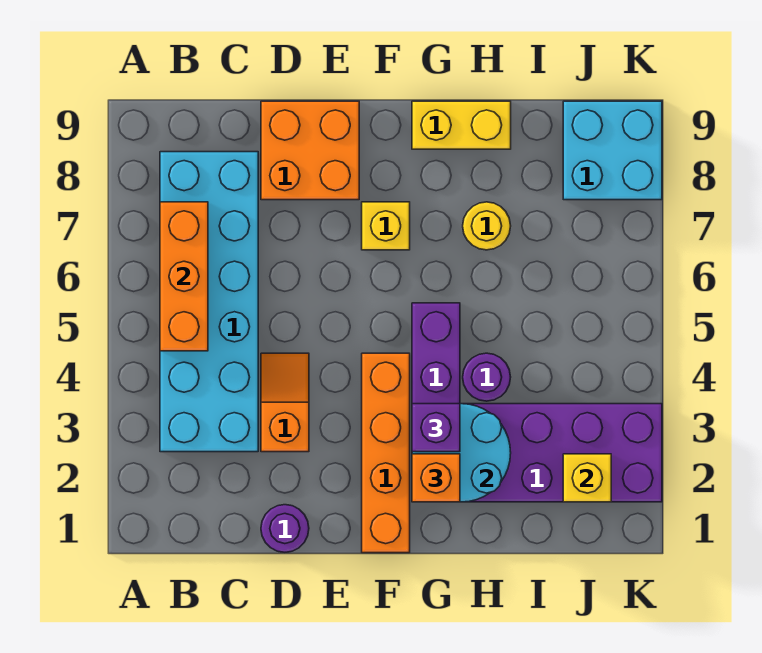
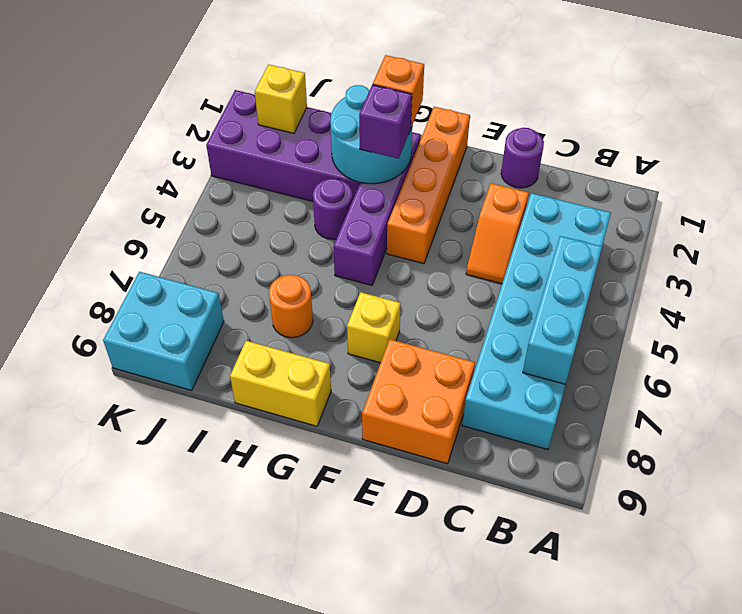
orange 1x3 brick [160,202,208,351] -> cyan 1x3 brick [523,236,602,384]
yellow 1x1 round brick [463,202,511,250] -> orange 1x1 round brick [269,275,313,338]

